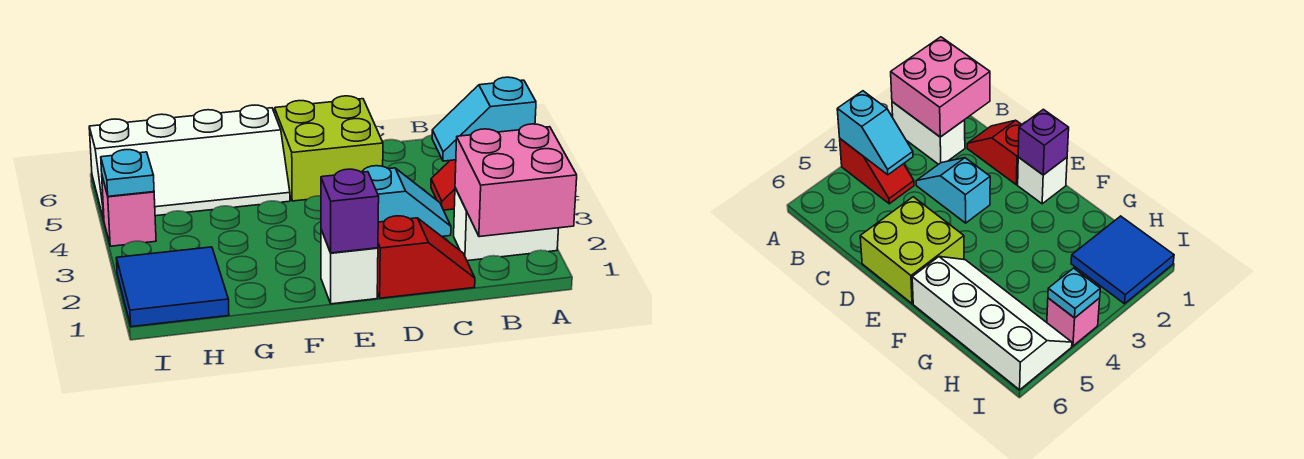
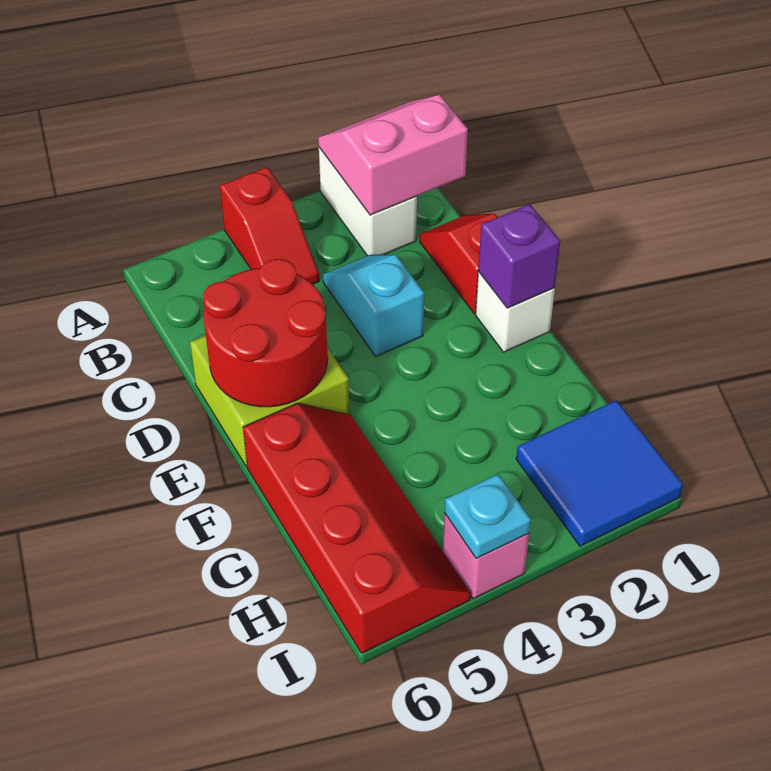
pink 2x2 brick [455,124,577,237] -> pink 2x2 slope [318,95,468,215]
cyan 1x2 slope [432,77,536,161] -> none
none -> red 2x2 round brick [203,259,328,407]
white 2x4 slope [89,105,290,219] -> red 2x4 slope [243,403,471,653]

